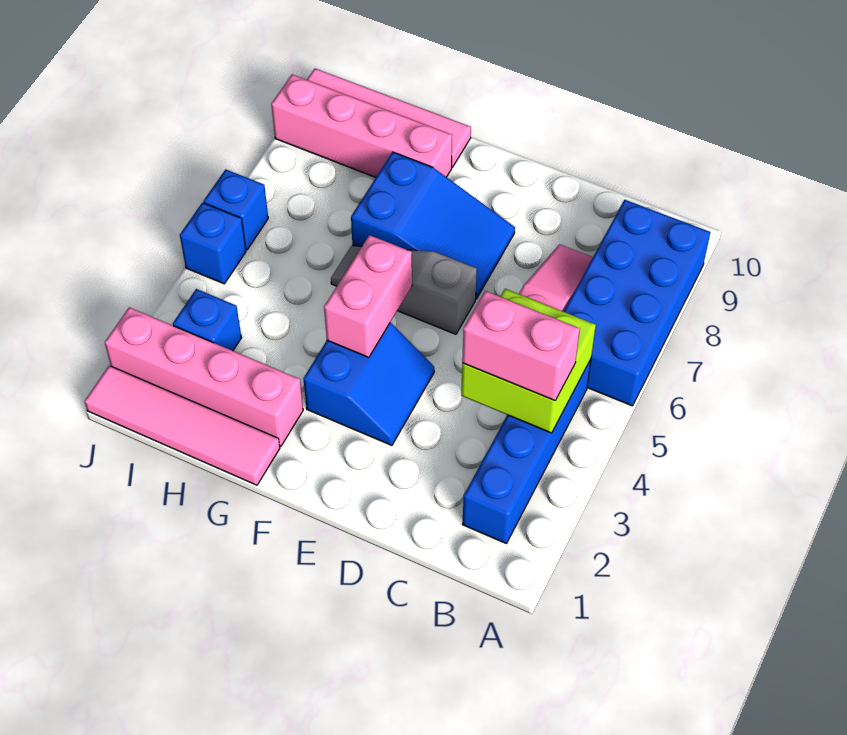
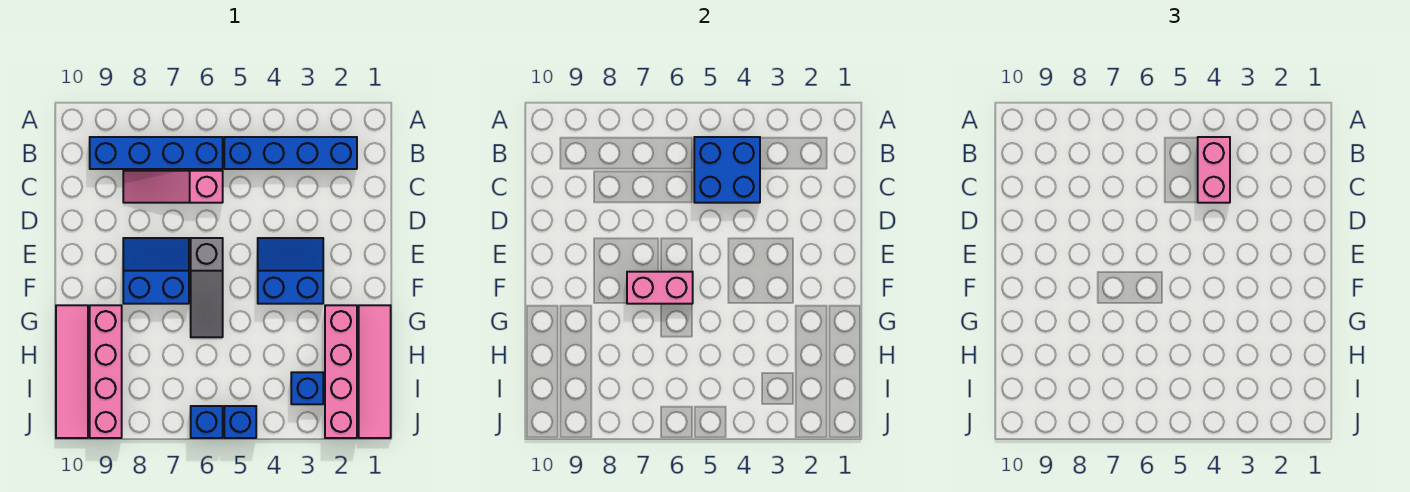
blue 2x4 brick [564,200,710,406] -> blue 1x4 brick [90,137,223,169]
lime 2x2 brick [461,289,596,433] -> blue 2x2 brick [694,137,760,203]
blue 2x3 slope [351,152,515,299] -> blue 2x2 slope [123,238,189,304]
pink 1x2 brick [324,235,412,357] -> pink 1x2 brick moved to [627,272,693,304]

